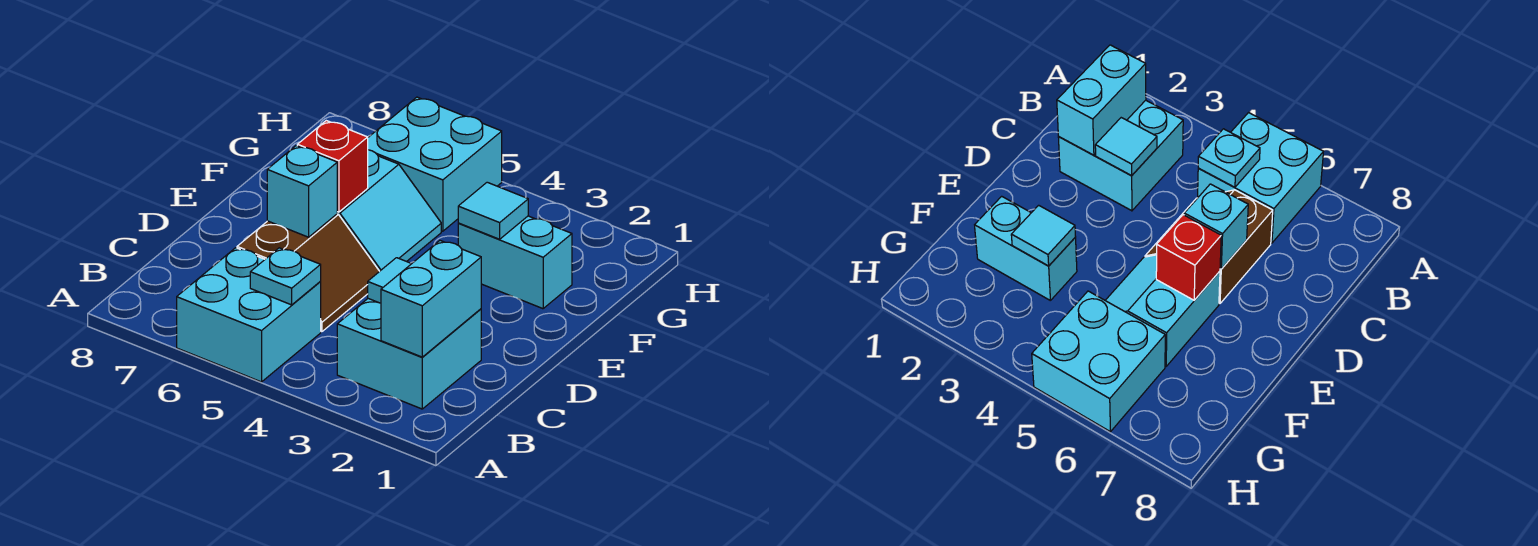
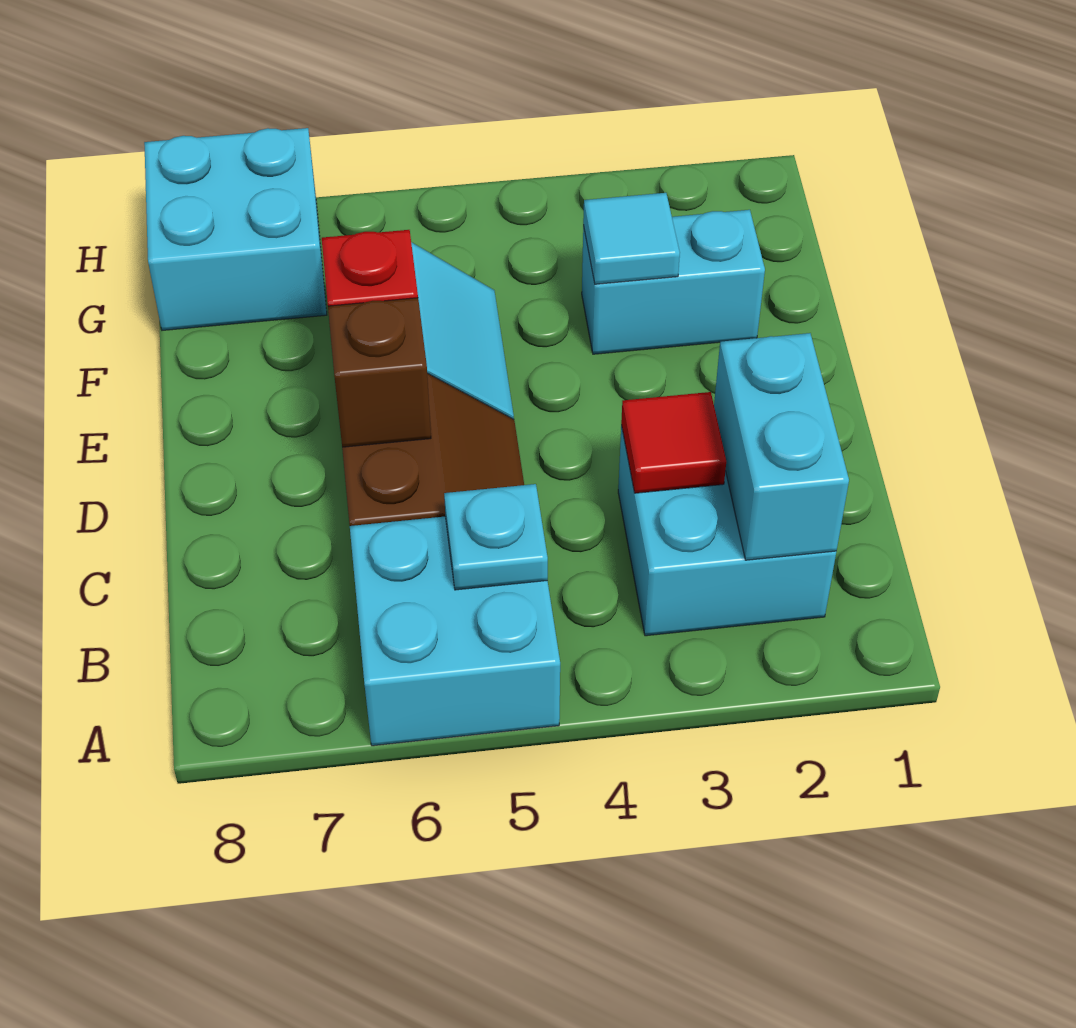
cyan 1x1 tile [368,258,411,303] -> red 1x1 tile [621,392,726,493]
cyan 1x1 brick [267,146,337,237] -> brown 1x1 brick [328,298,431,447]
cyan 2x2 brick [368,97,502,231] -> cyan 2x2 brick moved to [144,128,327,330]

